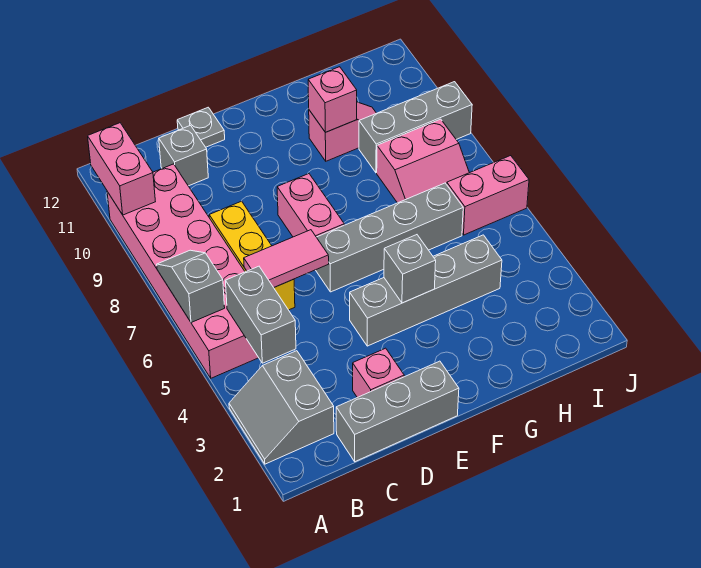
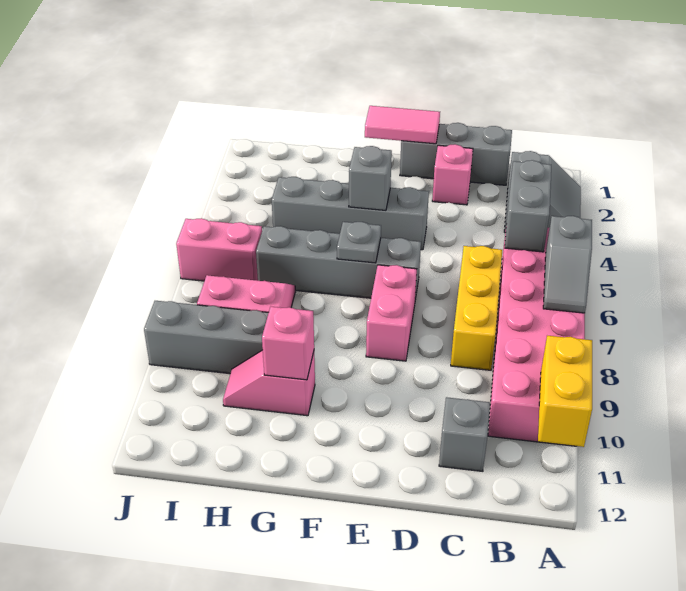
pink 1x2 brick [88,123,155,215] -> yellow 1x2 brick [538,336,592,447]
pink 1x2 tile [244,230,329,288] -> pink 1x2 tile moved to [365,106,440,144]
grey 1x1 plate [177,107,225,147] -> grey 1x1 plate moved to [337,222,381,263]

